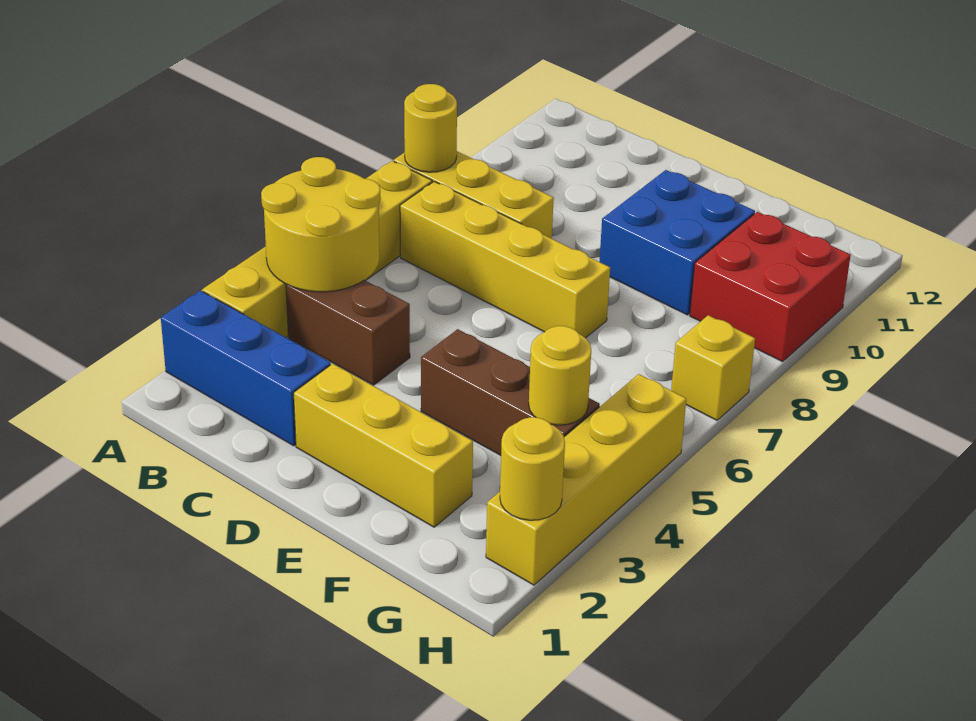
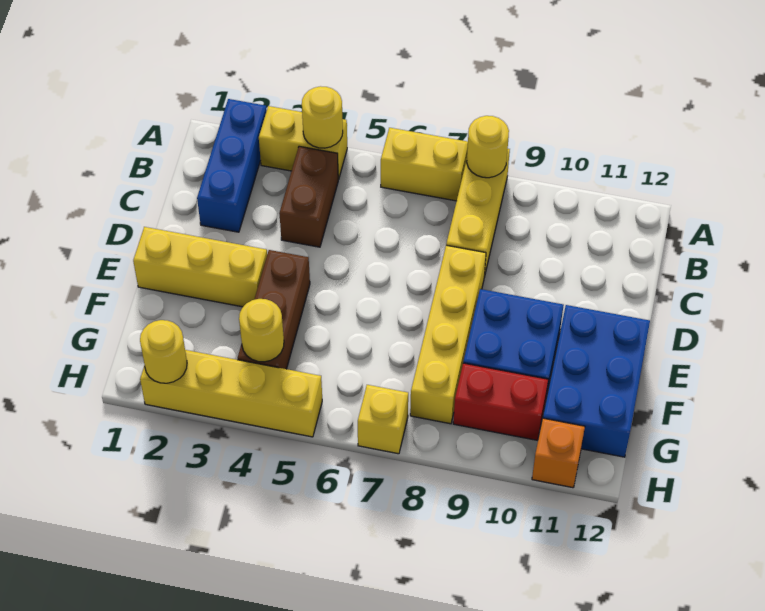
yellow 2x2 round brick [261,157,381,292] -> yellow 1x1 round brick [302,86,343,148]
yellow 1x4 brick [400,181,610,338] -> yellow 1x4 brick moved to [410,245,486,424]
yellow 1x3 brick [294,364,473,527] -> yellow 1x3 brick turned to [133,227,267,307]
none -> blue 2x3 brick [543,305,650,457]
red 2x2 brick [690,212,851,362] -> red 1x2 brick [453,363,548,440]
none -> orange 1x1 brick [532,418,585,488]

